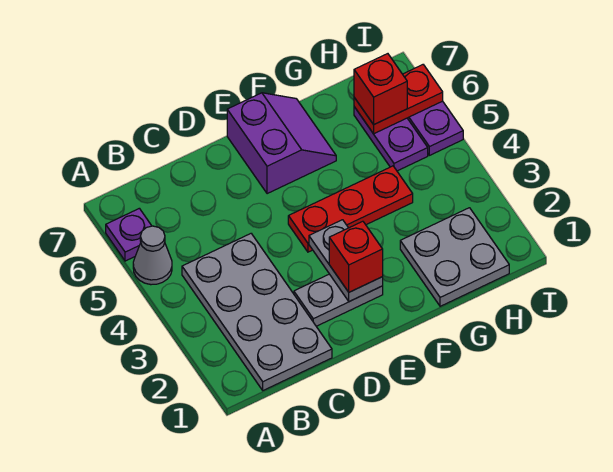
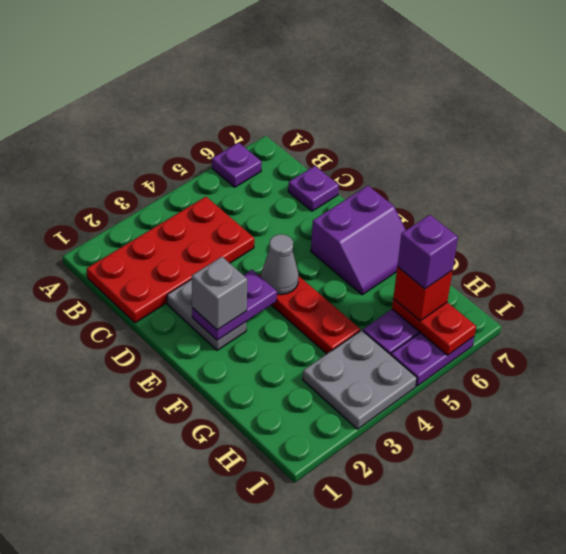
grey 1x1 cone [133,226,172,285] -> grey 1x1 cone moved to [261,234,299,295]
grey 2x4 plate [182,234,332,390] -> red 2x4 plate [87,197,254,323]
none -> purple 1x1 plate [288,166,339,211]
grey 1x2 plate [309,220,383,302] -> purple 1x2 plate [192,270,277,340]
red 1x1 brick [329,221,383,292] -> grey 1x1 brick [192,257,247,330]
grey 2x2 plate [400,208,509,306] -> grey 2x2 plate moved to [303,330,417,429]
none -> purple 1x1 brick [397,215,458,289]

